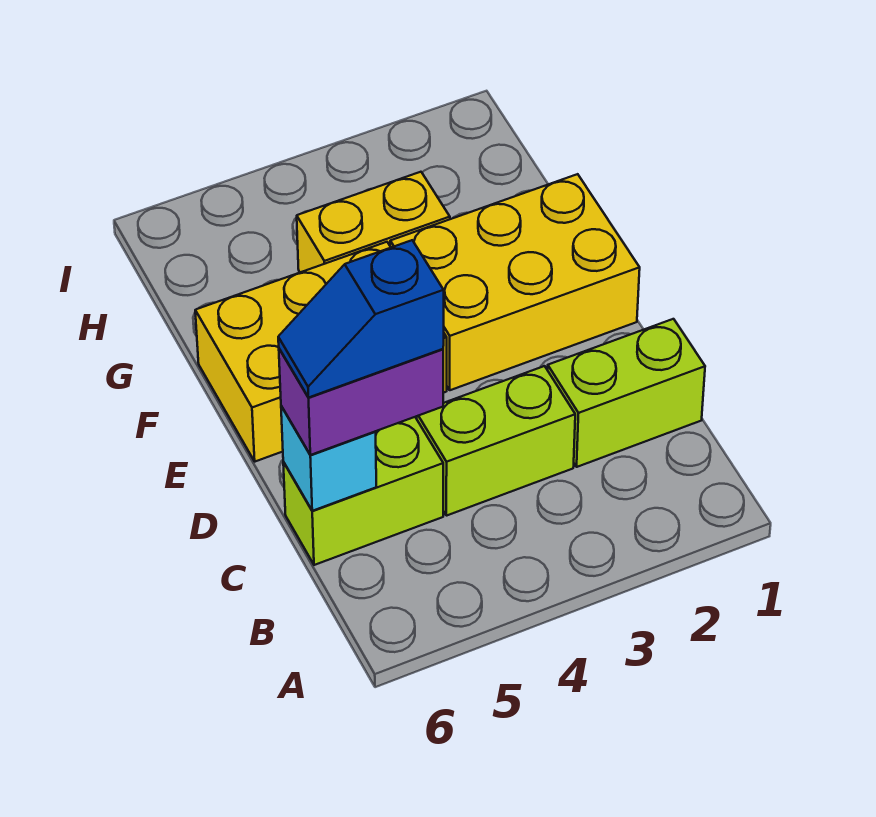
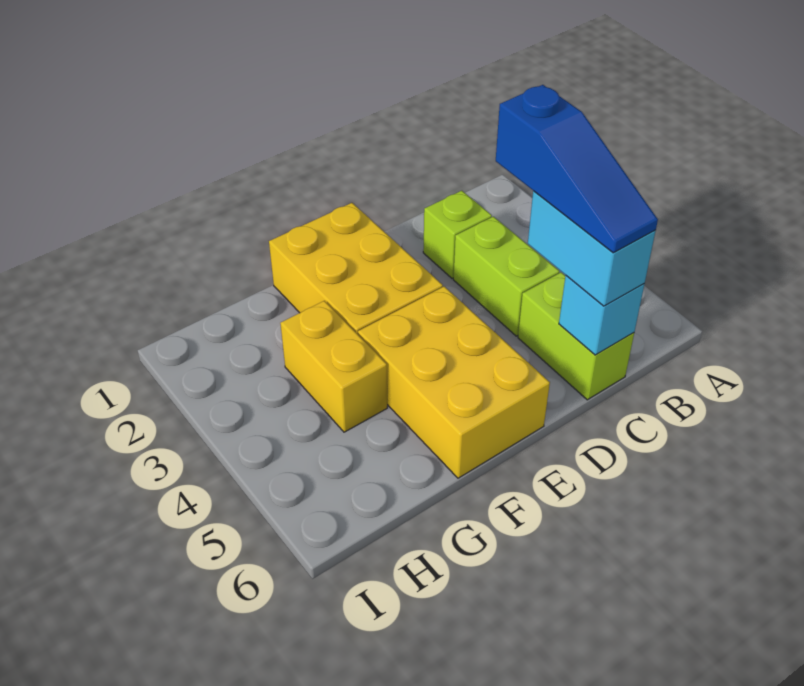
lime 1x2 brick [548,319,705,467] -> lime 1x1 brick [423,191,492,278]
purple 1x2 brick [279,349,443,455] -> cyan 1x2 brick [528,191,656,306]
blue 1x2 slope [278,240,444,398] -> blue 1x3 slope [496,85,658,253]

